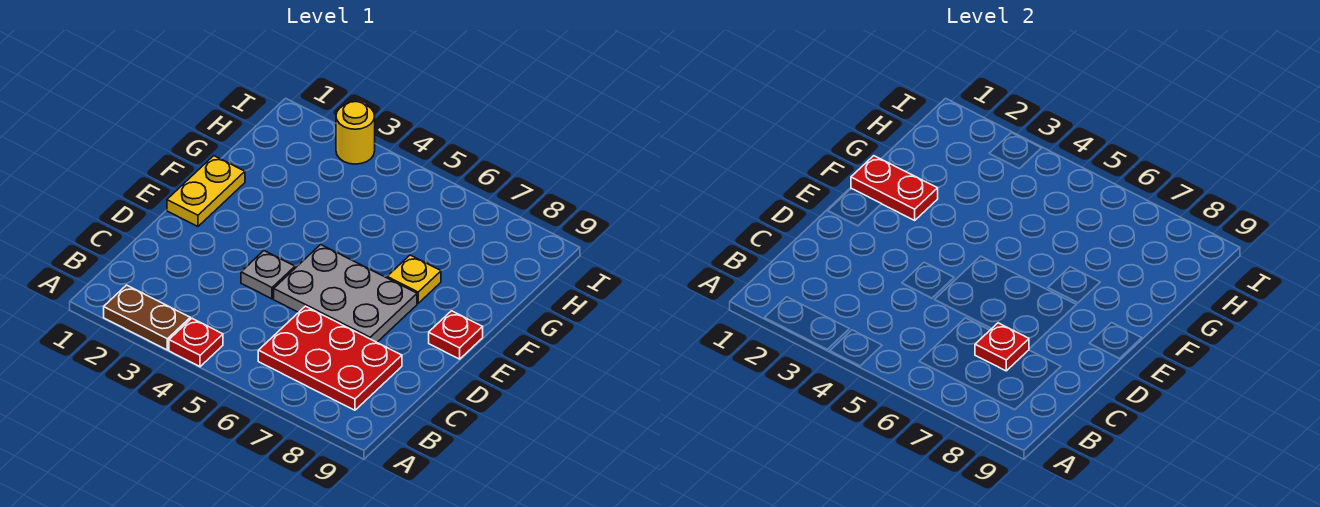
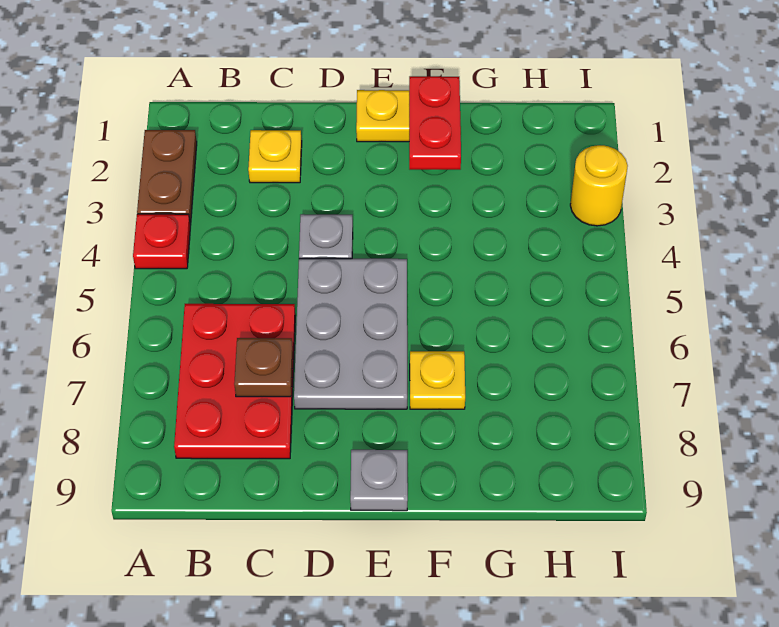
none -> yellow 1x1 plate [248,130,302,183]
red 1x1 plate [975,323,1029,371] -> brown 1x1 plate [234,338,293,397]
red 1x1 plate [429,311,483,359] -> grey 1x1 plate [350,450,408,511]

